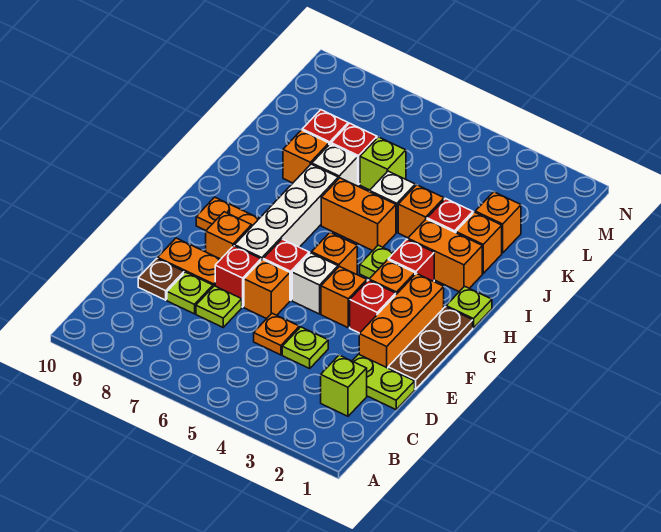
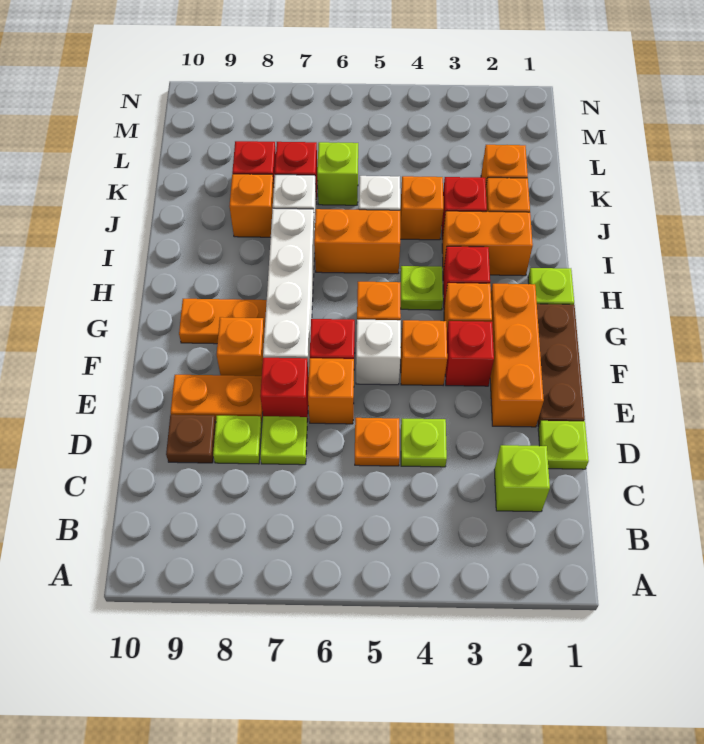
lime 1x2 plate [352,354,415,410] -> lime 1x1 plate [538,421,589,469]

